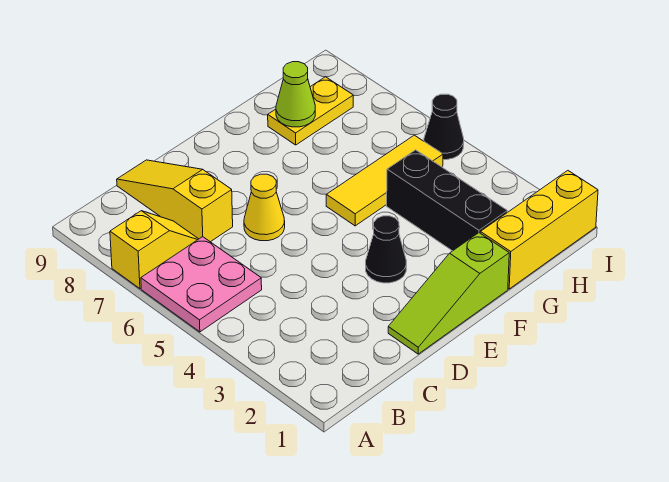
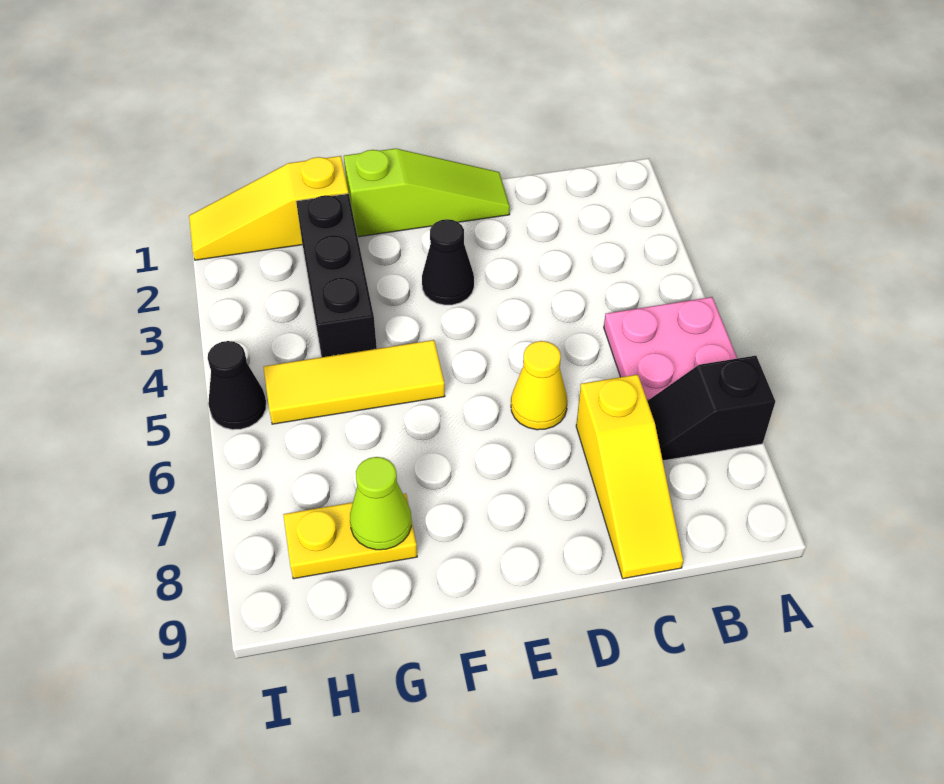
yellow 1x2 slope [110,211,198,289] -> black 1x2 slope [647,356,775,461]
yellow 1x3 brick [480,171,598,289] -> yellow 1x3 slope [189,156,349,260]

